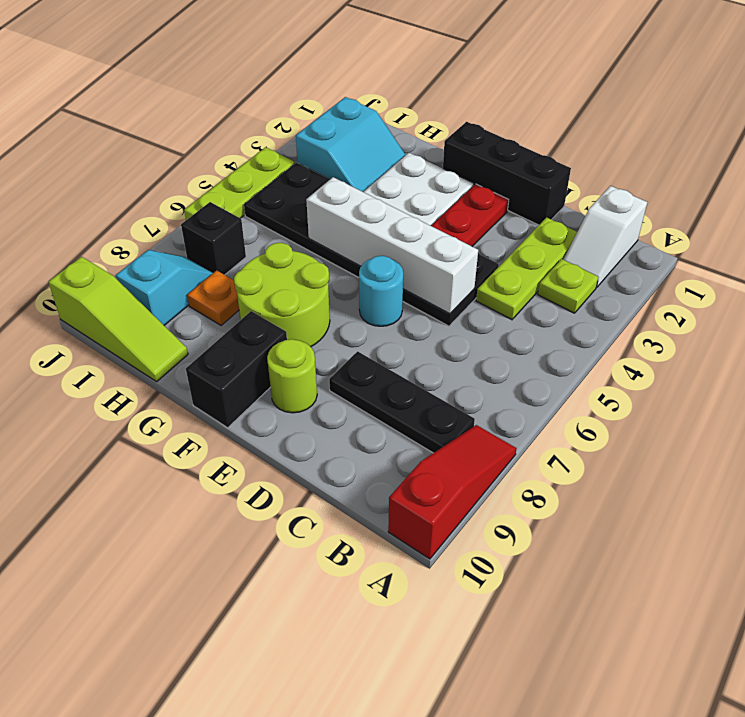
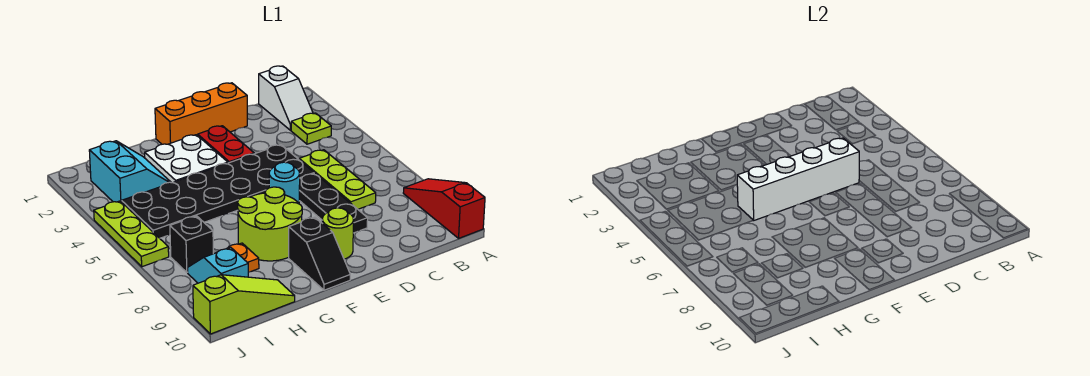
black 1x3 plate [329,351,475,453] -> black 1x3 plate turned to [299,173,368,233]
lime 1x3 plate [476,217,577,320] -> lime 1x3 plate moved to [299,150,376,209]
black 1x3 brick [443,122,571,225] -> orange 1x3 brick [155,83,247,144]
black 1x2 brick [186,311,287,428] -> black 1x2 slope [289,217,350,290]

